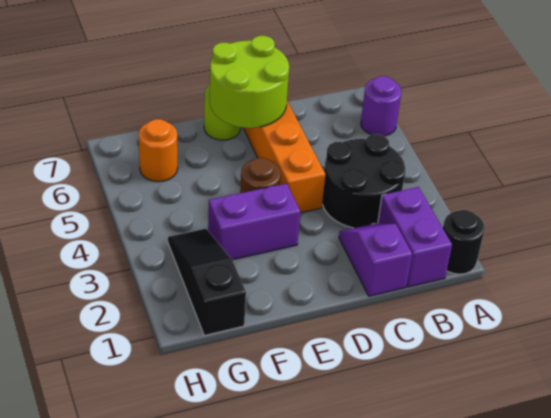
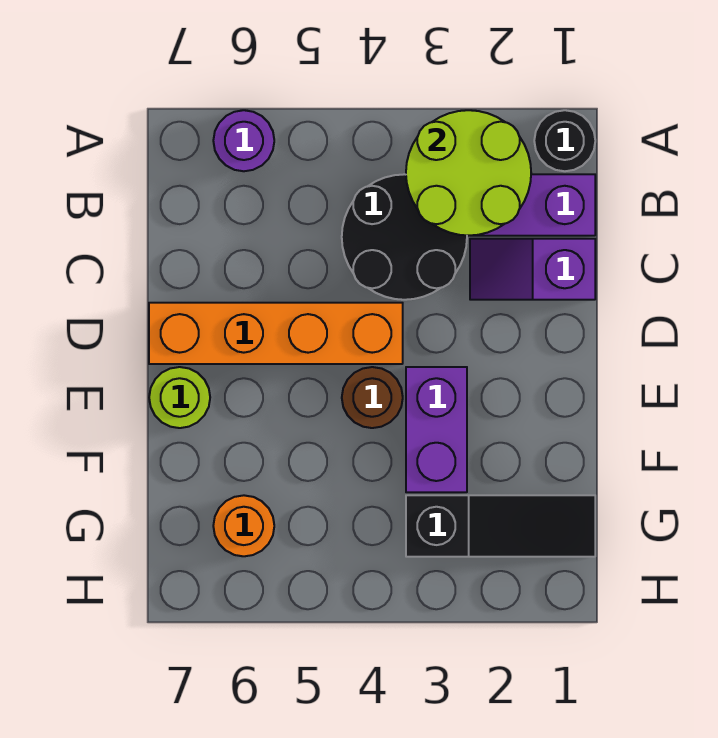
lime 2x2 round brick [210,36,289,128] -> lime 2x2 round brick moved to [406,110,531,236]
black 1x3 slope [168,229,246,336] -> black 1x3 slope turned to [406,495,595,557]

